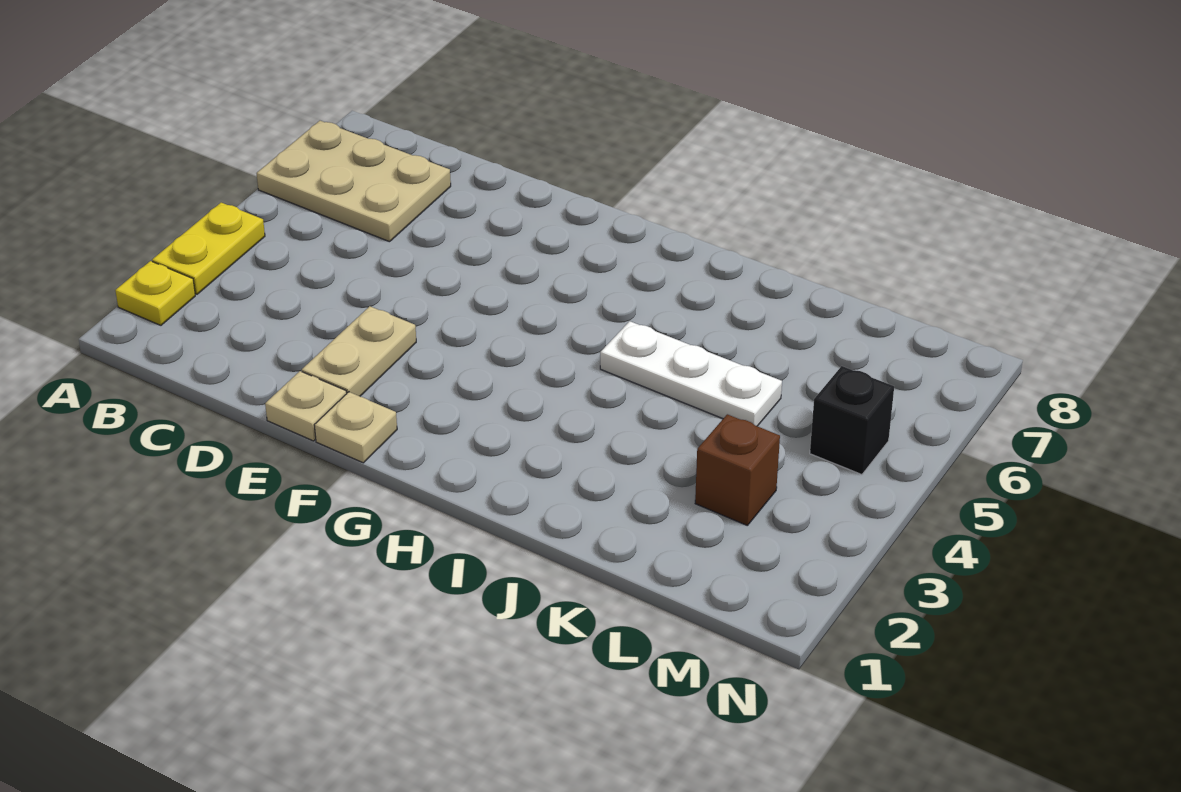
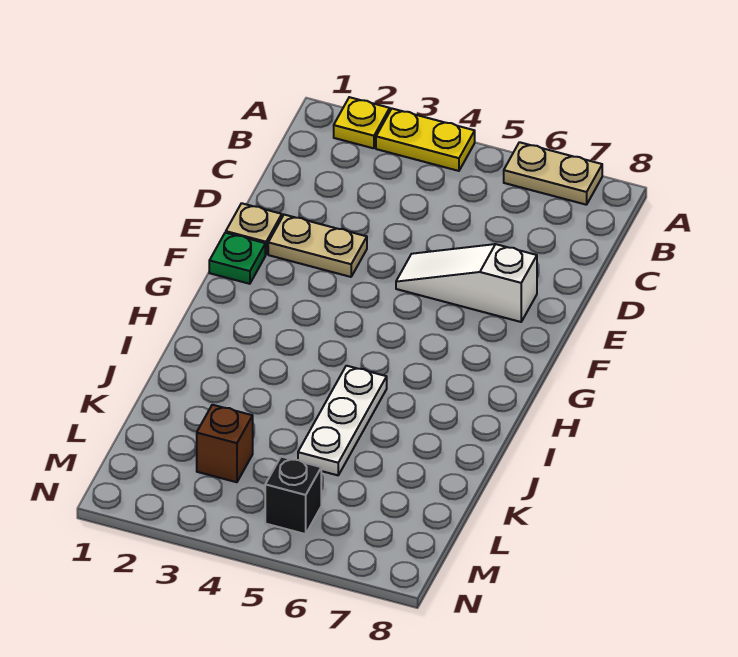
tan 2x3 plate [257,121,451,242] -> tan 1x2 plate [504,142,602,205]
none -> white 1x3 slope [396,244,537,322]
tan 1x1 plate [314,392,397,463] -> green 1x1 plate [209,233,265,284]

